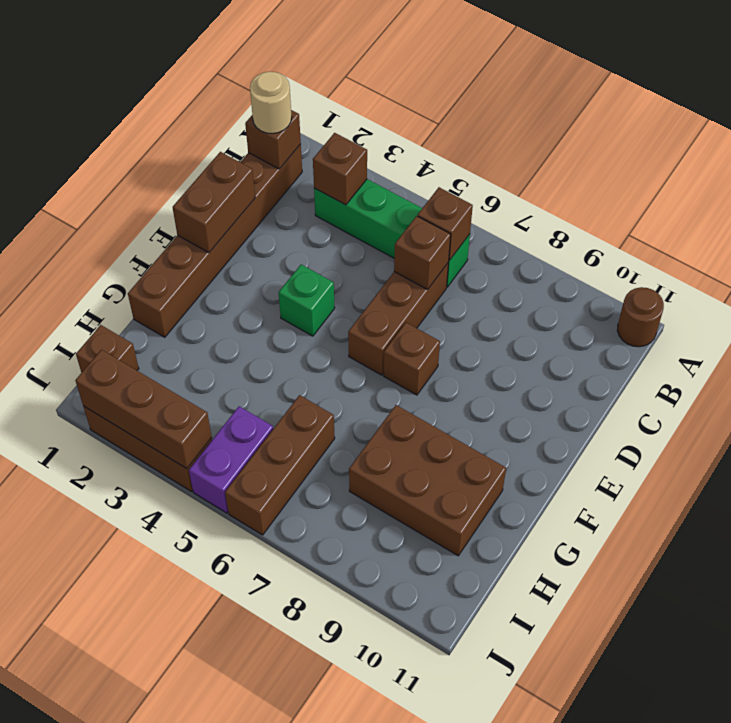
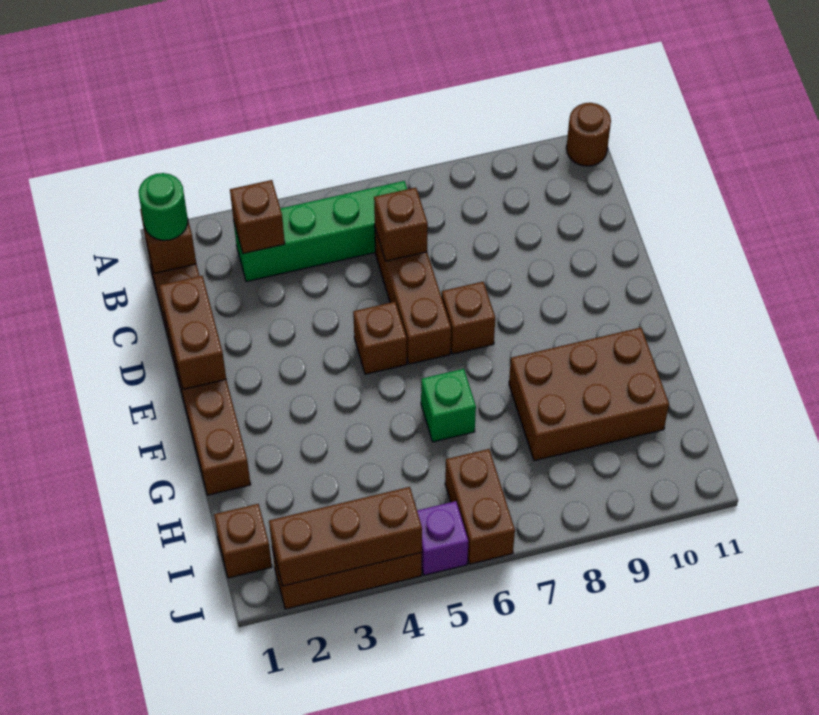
tan 1x1 round brick [250,72,292,134] -> green 1x1 round brick [139,173,188,240]
brown 1x1 brick [418,187,473,260] -> brown 1x1 brick moved to [353,302,407,374]
green 1x1 brick [279,265,335,336] -> green 1x1 brick moved to [421,369,476,442]
brown 1x3 brick [225,395,335,535] -> brown 1x2 brick [445,449,515,564]
purple 1x2 brick [189,406,273,513] -> purple 1x1 brick [417,501,469,575]

